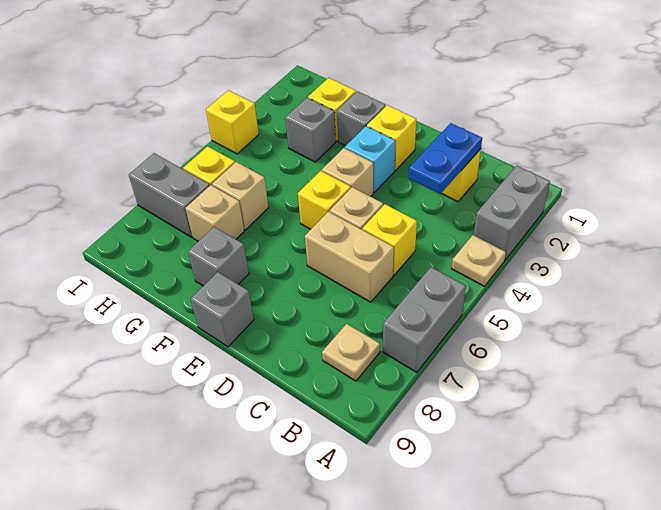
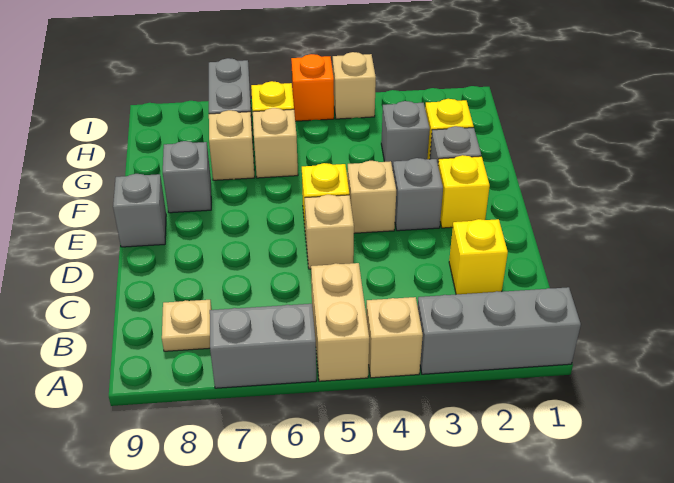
grey 1x2 brick [474,166,550,260] -> grey 1x3 brick [418,287,581,374]
tan 1x1 plate [451,235,506,286] -> tan 1x1 brick [366,297,423,378]
blue 1x2 plate [408,123,482,194] -> none
yellow 1x1 brick [362,204,417,275] -> none
tan 1x2 brick [305,212,394,302] -> tan 1x2 brick moved to [311,263,369,381]
cyan 1x1 brick [345,126,395,192] -> grey 1x1 brick [393,158,443,231]
yellow 1x1 brick [206,90,259,154] -> tan 1x1 brick [333,52,376,119]
none -> orange 1x1 brick [291,54,334,121]

